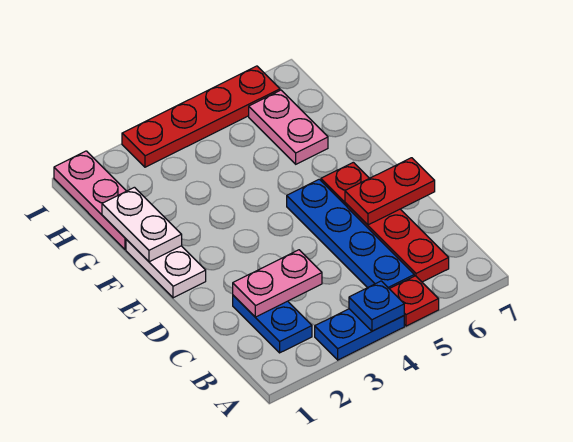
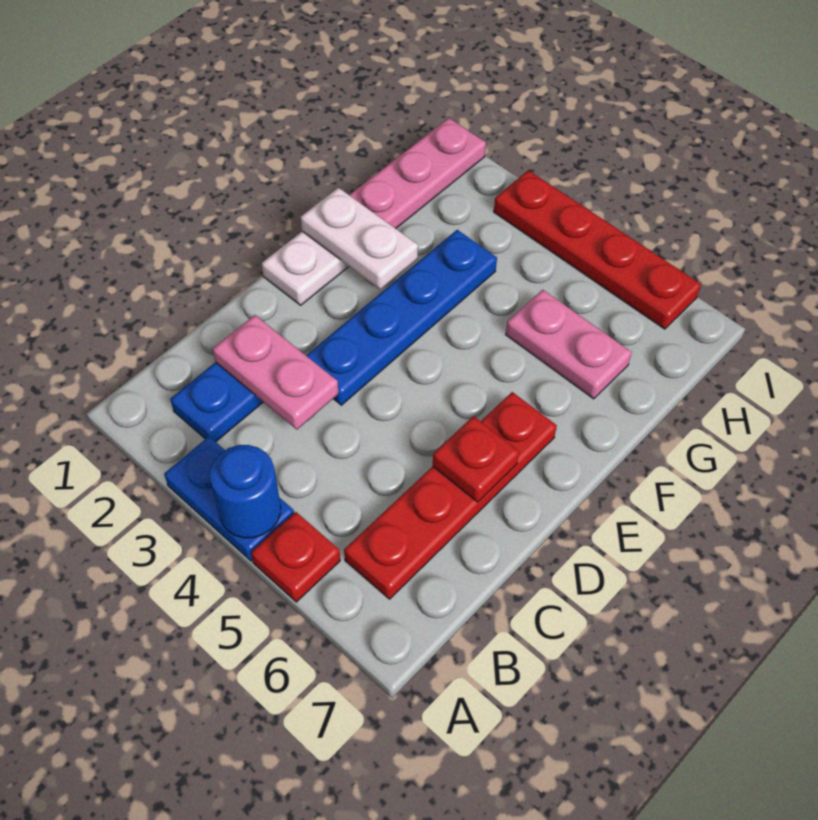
blue 1x1 plate [349,281,404,331] -> blue 1x1 round brick [210,445,281,538]
blue 1x4 plate [287,179,414,289] -> blue 1x4 plate moved to [306,230,497,405]
red 1x2 plate [345,158,435,225] -> red 1x1 plate [433,416,519,502]
white 1x2 plate [102,187,182,262] -> white 1x2 plate turned to [301,188,418,289]
pink 1x2 plate [249,90,328,164] -> pink 1x2 plate turned to [506,290,632,399]

